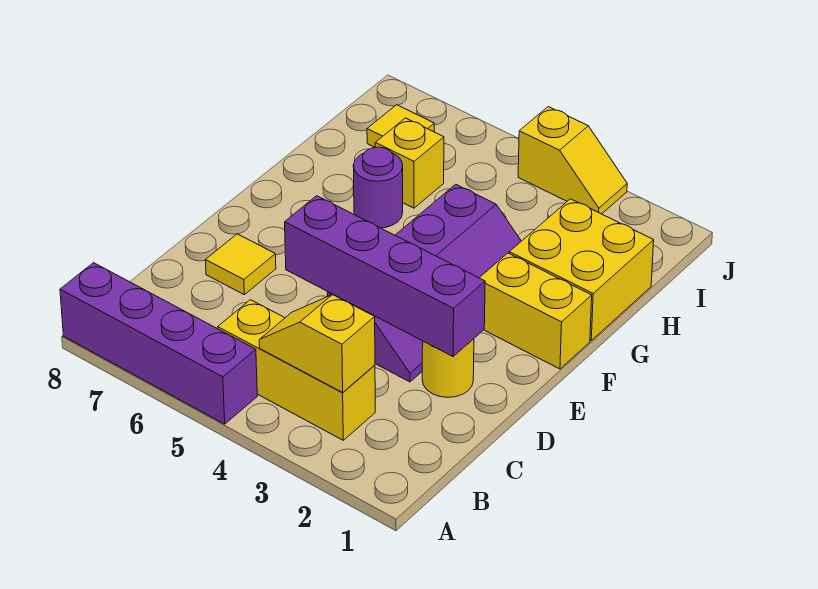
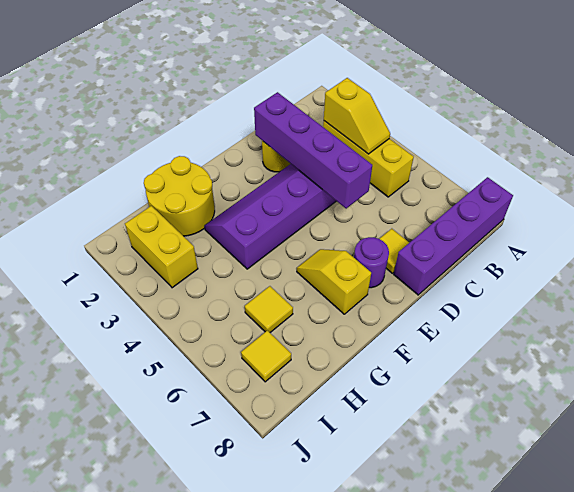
purple 1x4 brick [60,263,257,424] -> purple 1x4 brick turned to [394,177,513,295]
yellow 1x2 brick [480,253,592,369] -> yellow 1x2 brick moved to [125,206,198,288]
yellow 2x2 brick [509,199,654,340] -> yellow 2x2 round brick [144,156,215,236]
purple 1x1 round brick [353,147,403,228] -> purple 1x1 round brick moved to [354,237,389,288]
yellow 1x1 brick [375,118,444,208] -> yellow 1x1 tile [245,286,293,333]
yellow 1x2 slope [518,107,627,214] -> yellow 1x2 slope moved to [297,249,371,314]

